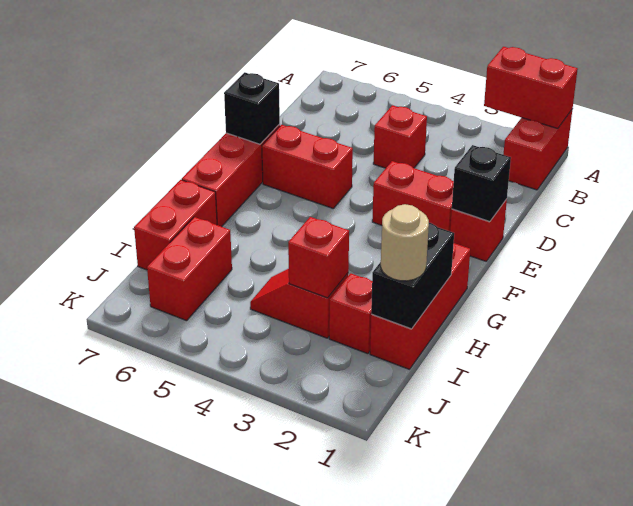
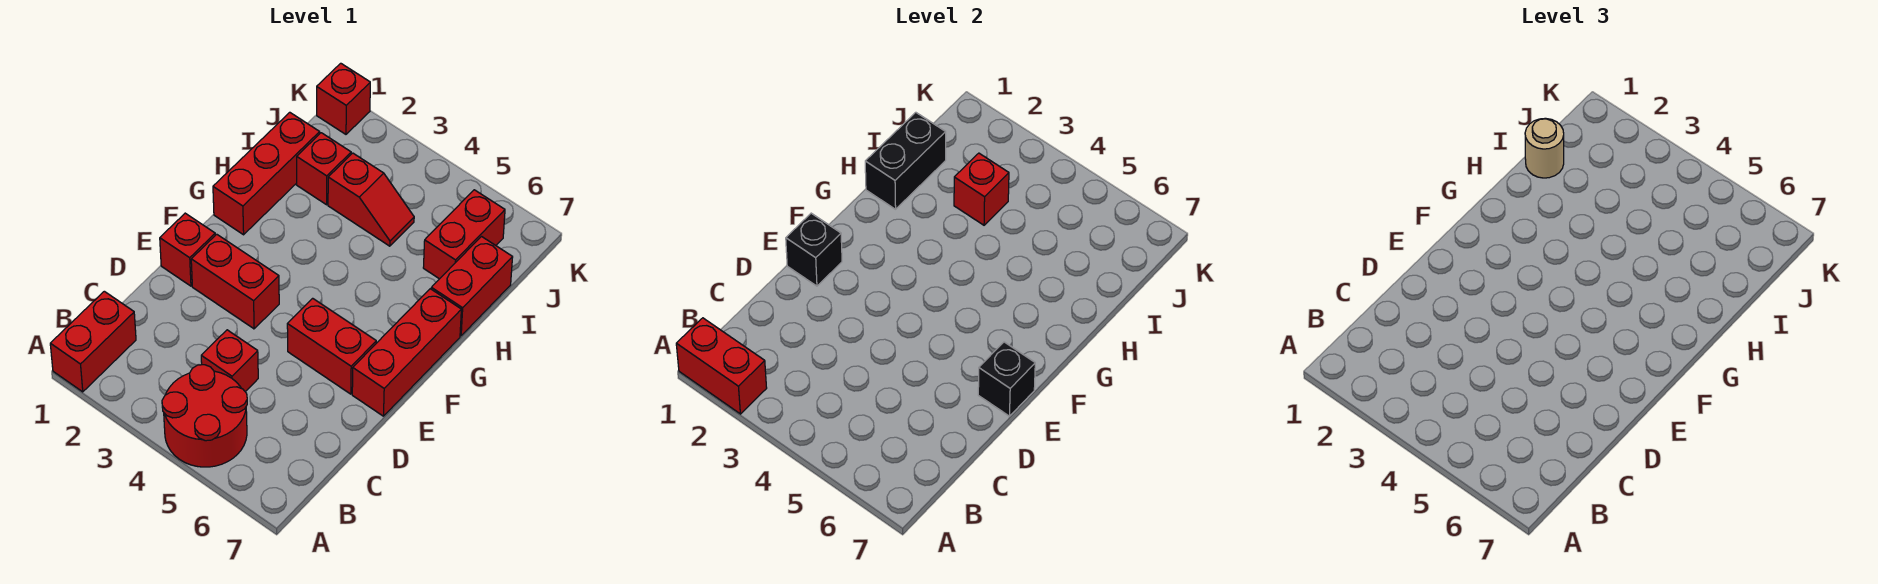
none -> red 2x2 round brick [162,365,247,467]
none -> red 1x1 brick [317,63,370,134]

